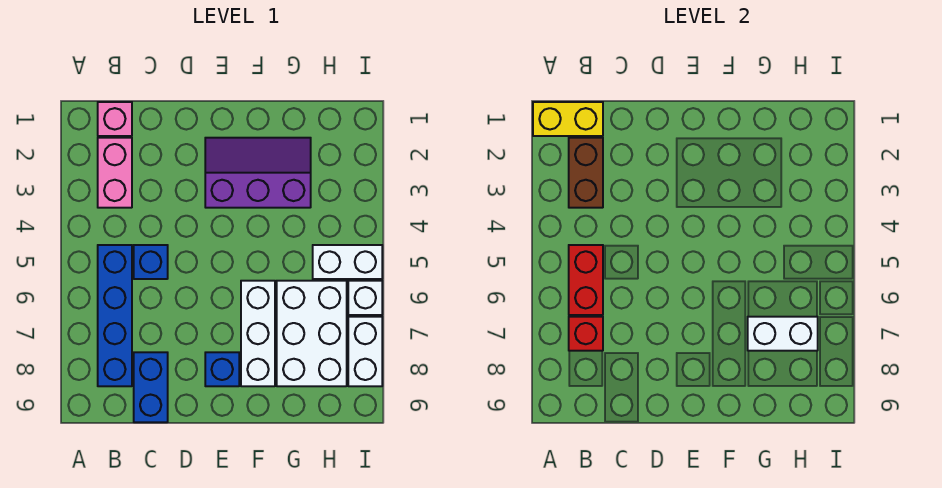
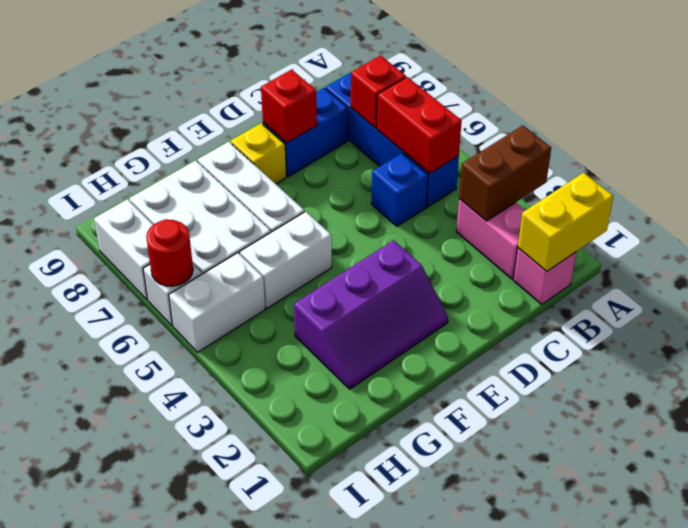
brown 1x2 brick [569,138,603,208] -> brown 1x2 brick turned to [459,126,551,221]
blue 1x2 brick [134,352,168,422] -> blue 1x2 brick turned to [263,88,348,177]
none -> red 1x1 brick [261,70,317,143]
blue 1x1 brick [205,352,239,386] -> yellow 1x1 brick [231,123,286,184]
white 1x2 brick [748,317,818,351] -> white 1x2 brick moved to [240,212,332,308]
none -> red 1x1 round brick [146,219,193,286]

